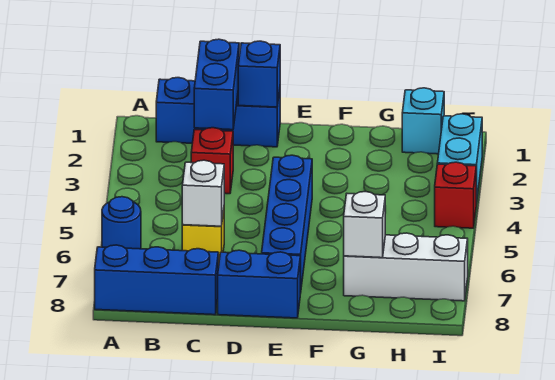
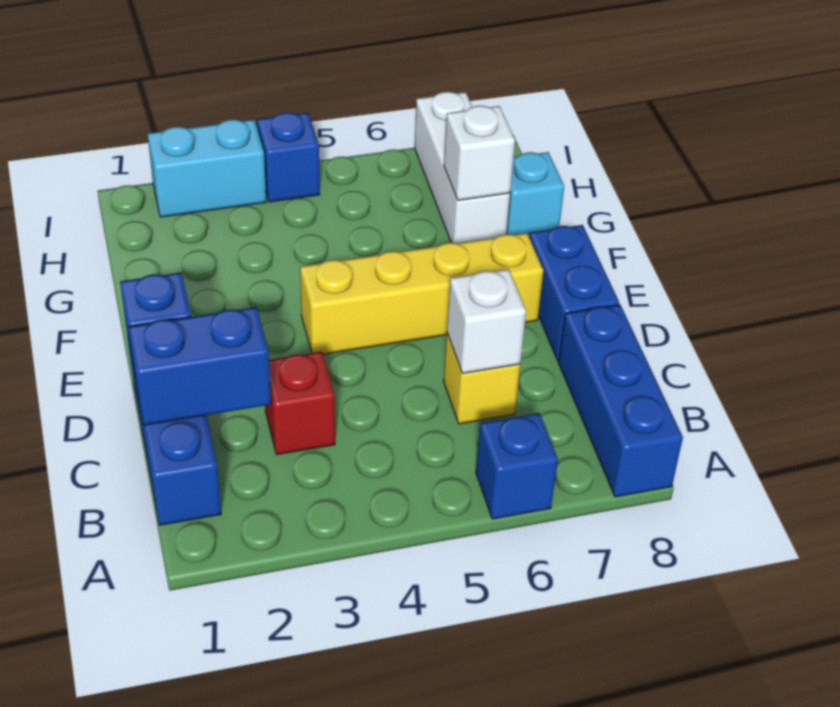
blue 1x1 round brick [102,197,141,249] -> blue 1x1 brick [476,413,558,519]
blue 1x4 brick [262,155,312,294] -> yellow 1x4 brick [300,233,544,354]
cyan 1x1 brick [402,88,444,154] -> cyan 1x1 brick moved to [506,152,564,237]
red 1x1 brick [435,162,476,228] -> blue 1x1 brick [257,112,320,202]

